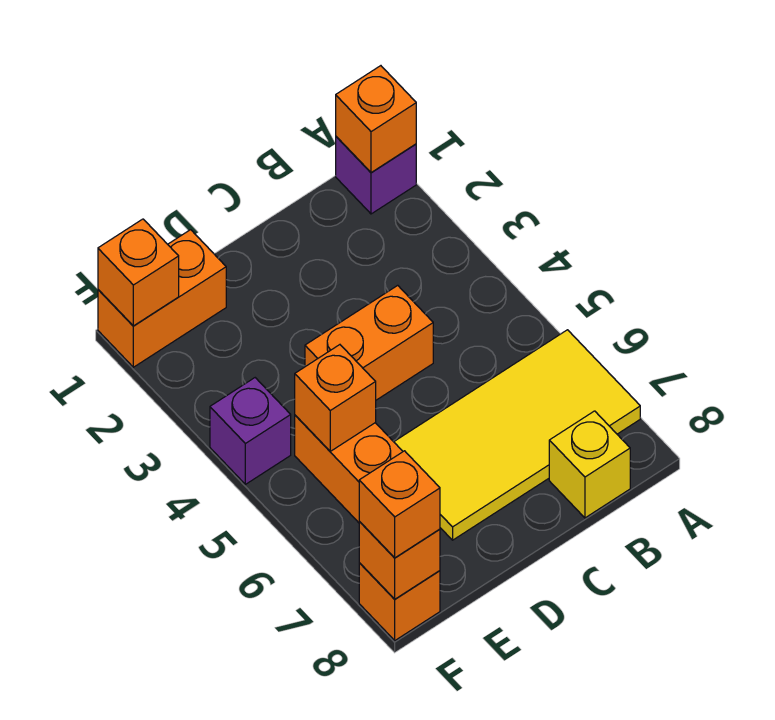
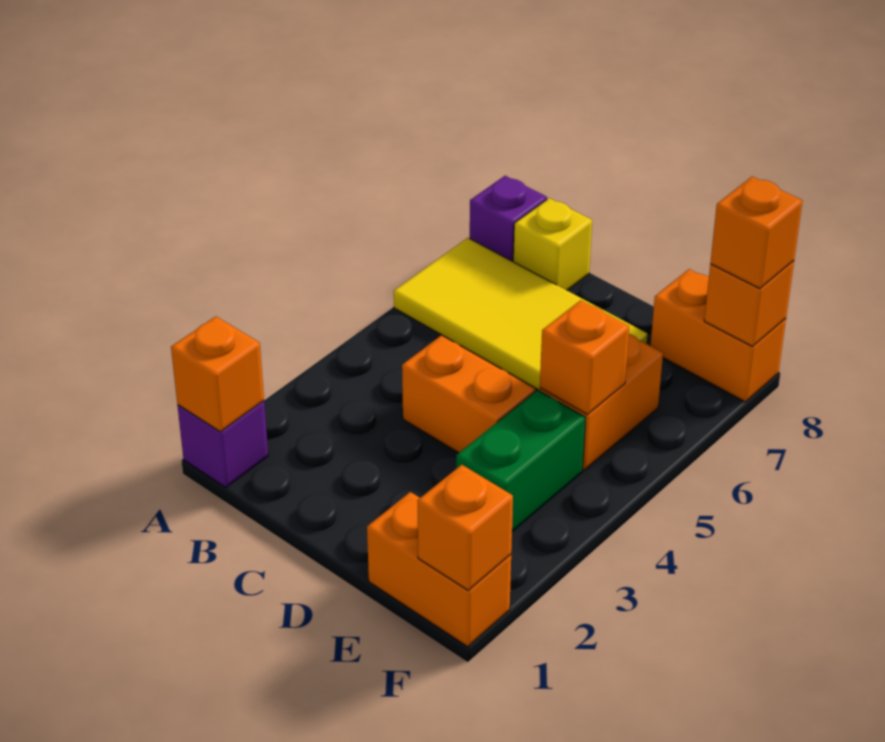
none -> green 1x2 brick [456,390,586,531]
purple 1x1 brick [210,378,291,484] -> purple 1x1 brick moved to [470,176,547,261]
orange 1x1 brick [359,563,440,640] -> orange 1x2 brick [650,269,786,402]

